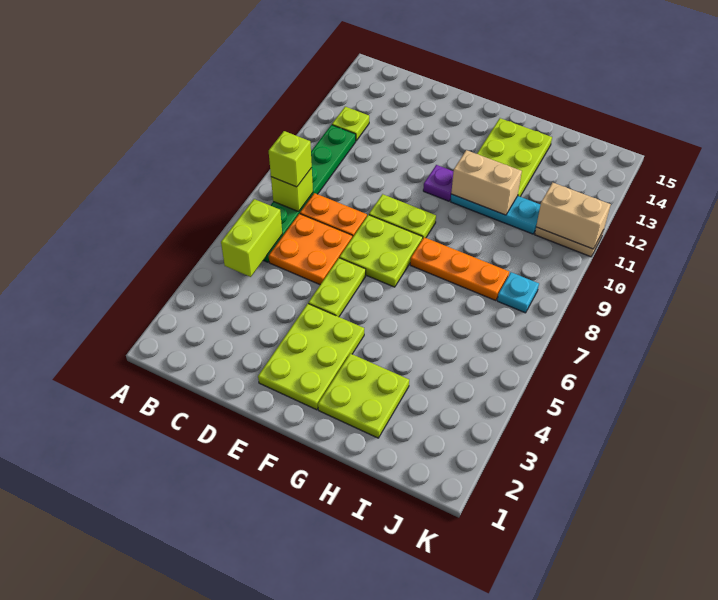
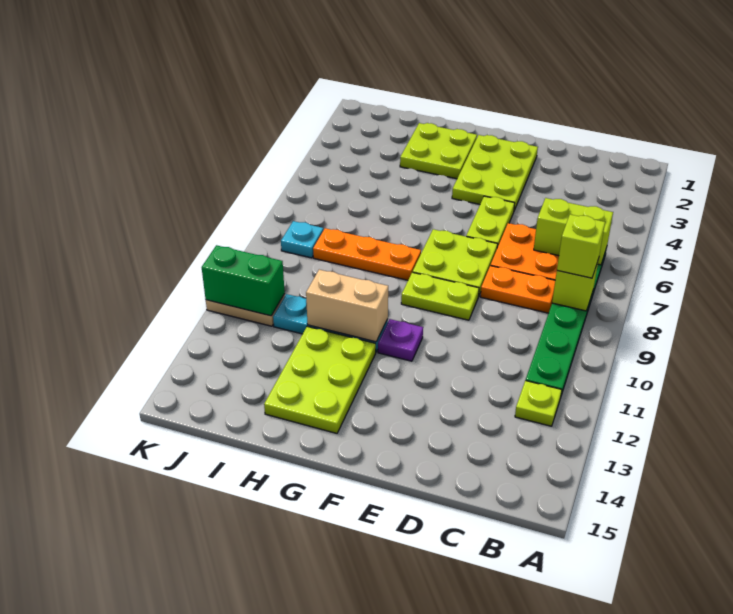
lime 1x2 brick [221,199,282,277] -> lime 1x2 brick turned to [534,198,613,265]
tan 1x2 brick [536,183,611,249] -> green 1x2 brick [202,245,285,316]

